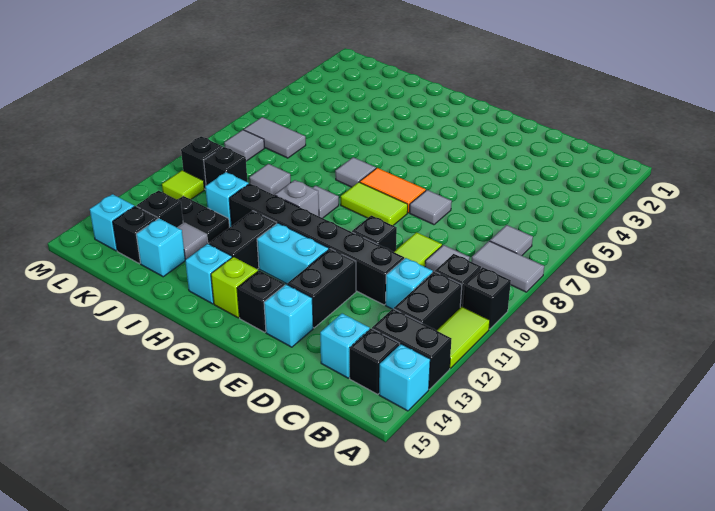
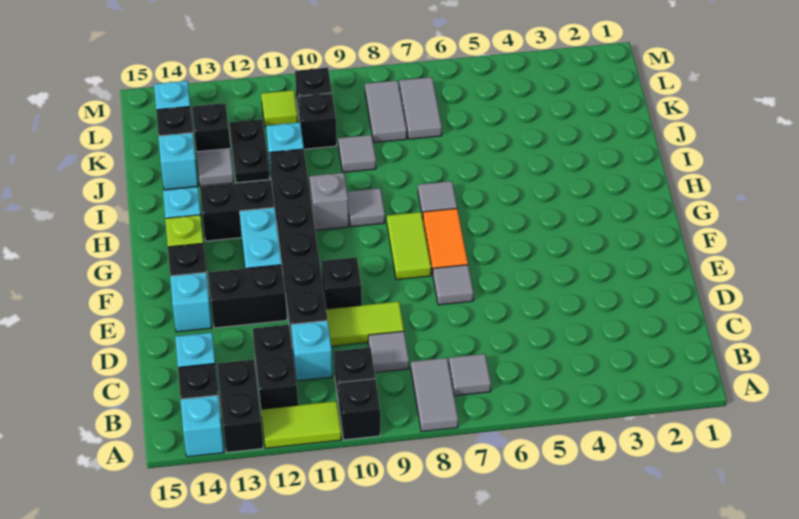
black 1x2 brick [394,272,462,331] -> black 1x2 brick turned to [253,325,298,409]
grey 1x1 tile [224,130,265,161] -> grey 1x2 tile [365,80,407,143]

